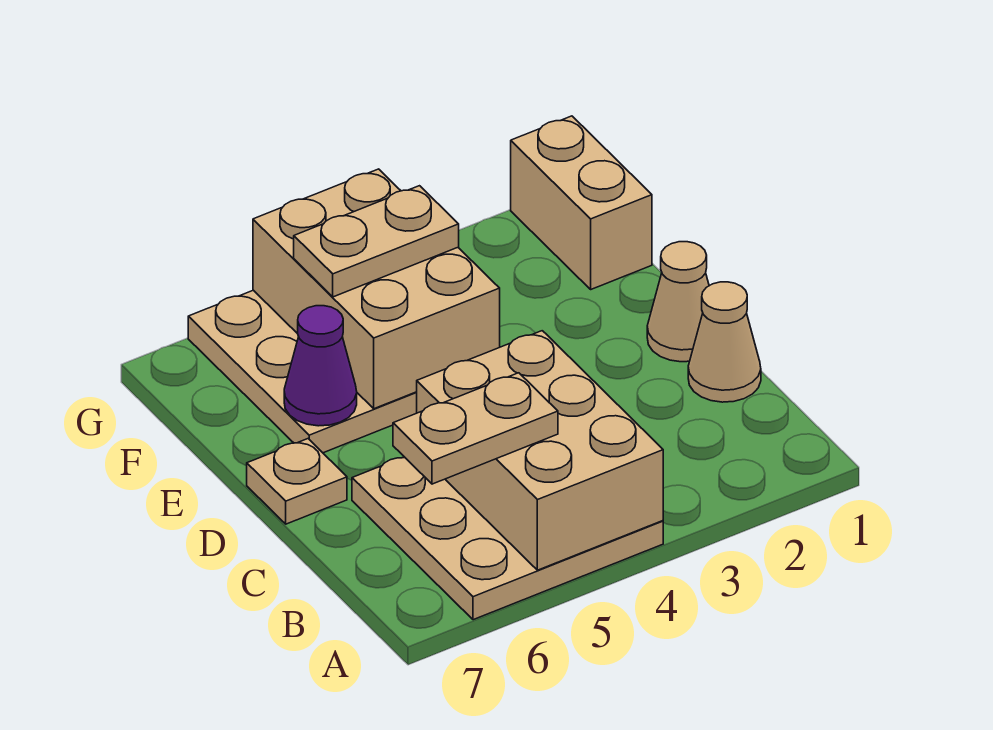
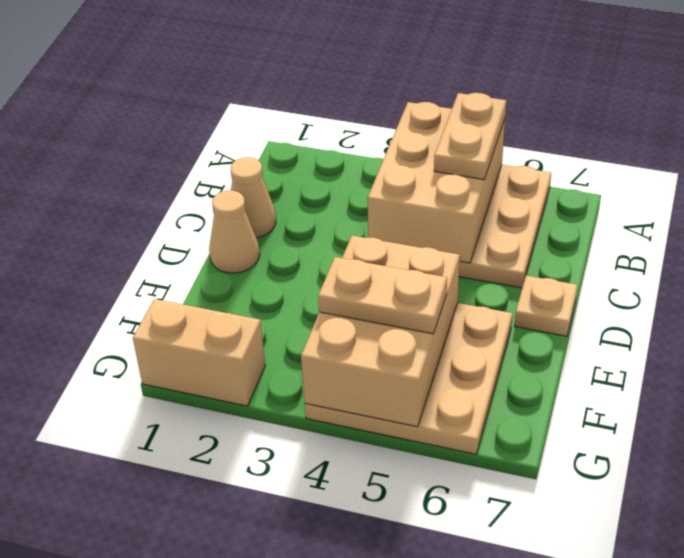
tan 1x2 plate [393,373,558,484] -> tan 1x2 plate turned to [434,93,506,180]
purple 1x1 cone [284,306,357,426] -> none
tan 1x2 brick [511,116,652,289] -> tan 1x2 brick turned to [133,299,265,406]

